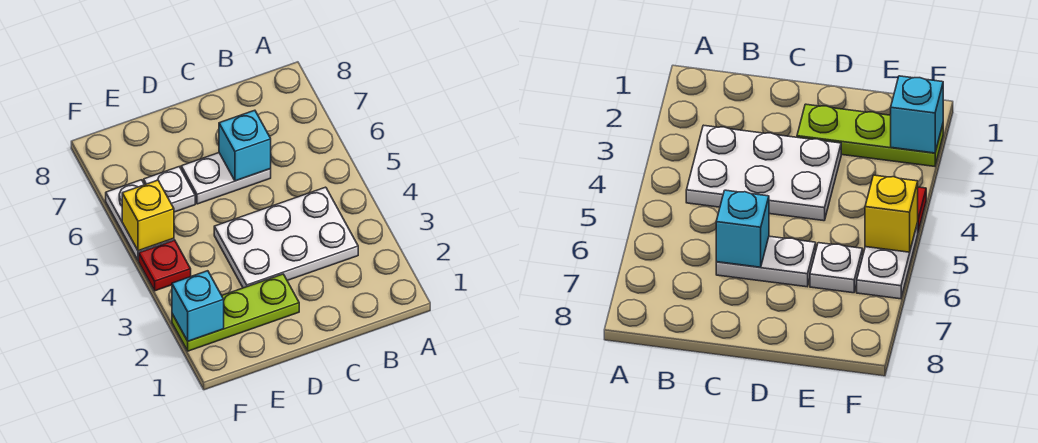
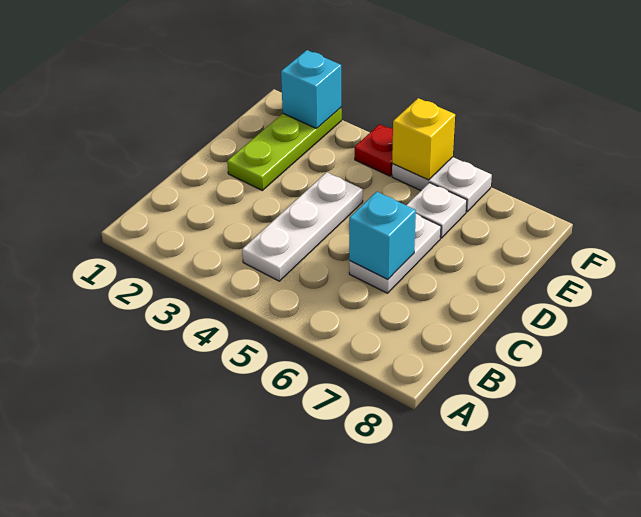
white 2x3 plate [214,187,358,288] -> white 1x3 plate [242,172,363,281]

